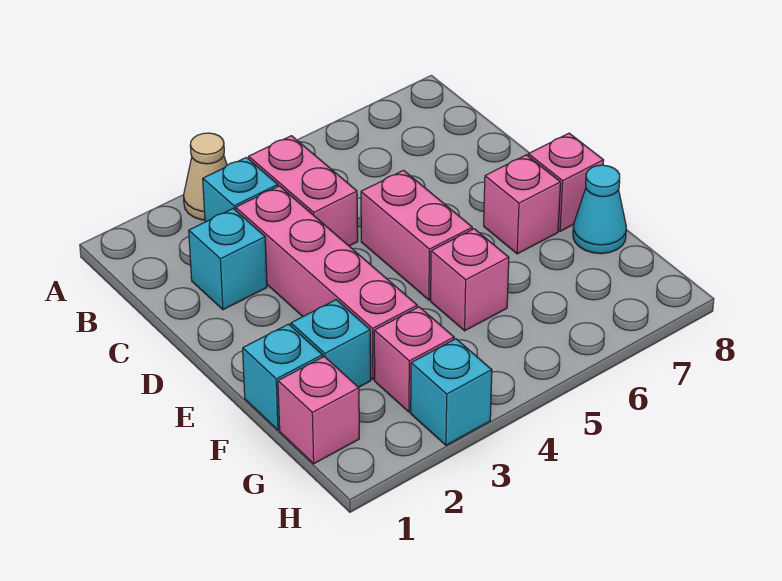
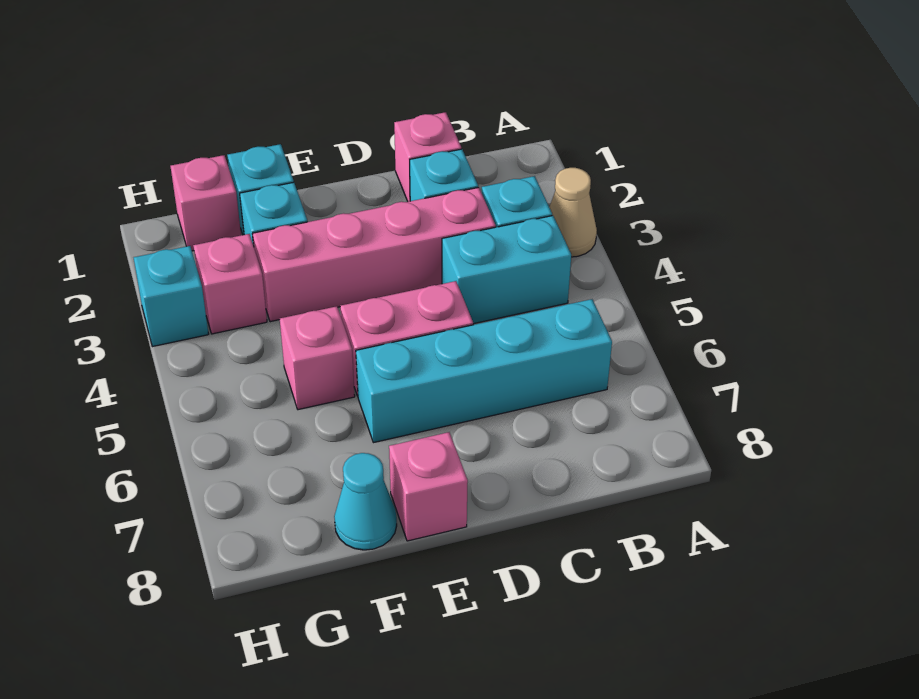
pink 1x2 brick [249,136,358,246] -> cyan 1x2 brick [442,216,571,324]
none -> cyan 1x4 brick [356,299,612,443]
pink 1x1 brick [484,155,561,254] -> pink 1x1 brick moved to [394,112,461,202]

